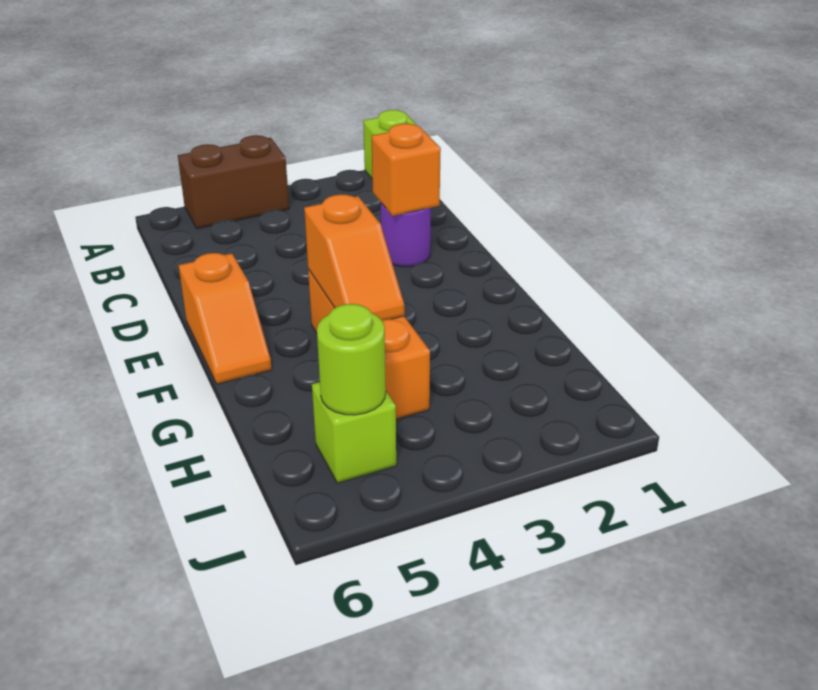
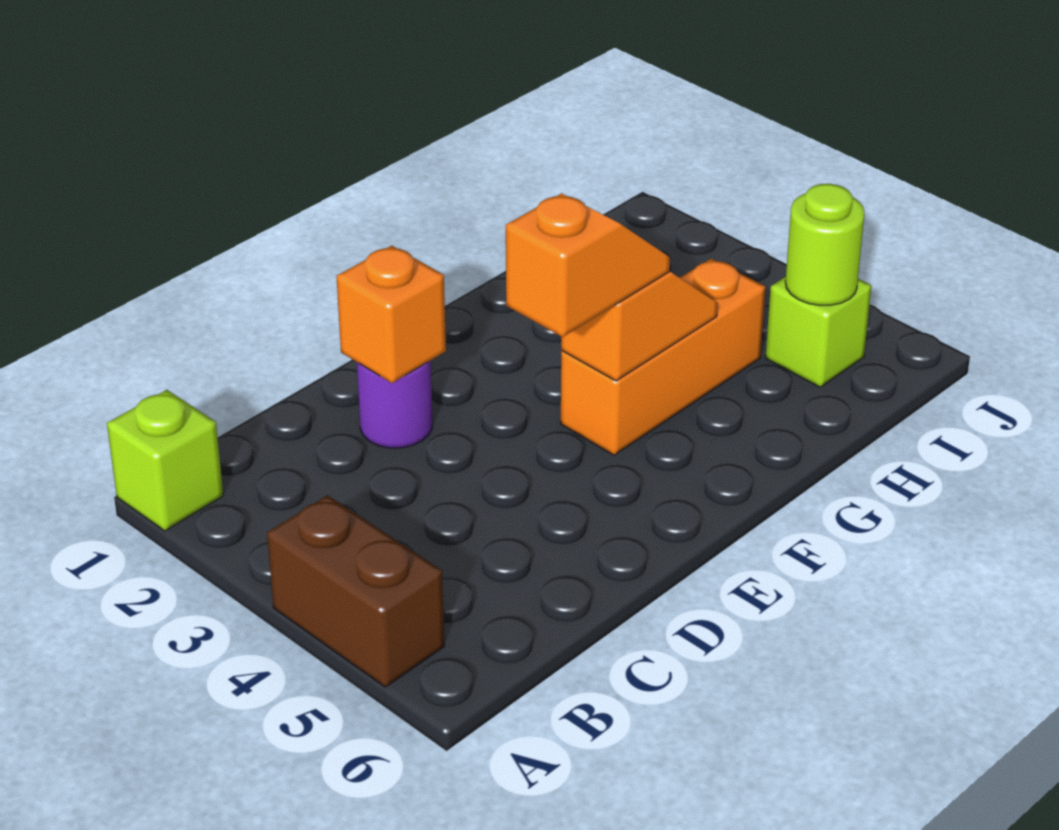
orange 1x2 slope [179,253,272,384] -> orange 1x2 slope moved to [506,194,670,337]

